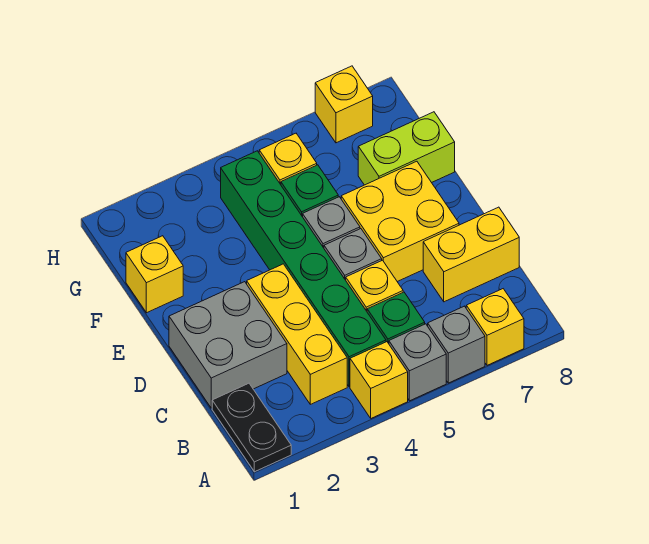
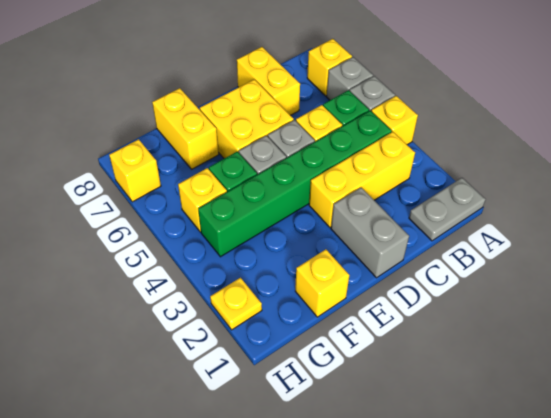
black 1x2 plate [212,383,291,472] -> grey 1x2 plate [409,178,486,241]
grey 2x2 brick [169,282,287,408] -> grey 1x2 brick [331,188,409,278]
lime 1x2 brick [358,112,455,185] -> yellow 1x2 brick [152,88,219,169]
none -> yellow 1x1 plate [210,278,262,330]

